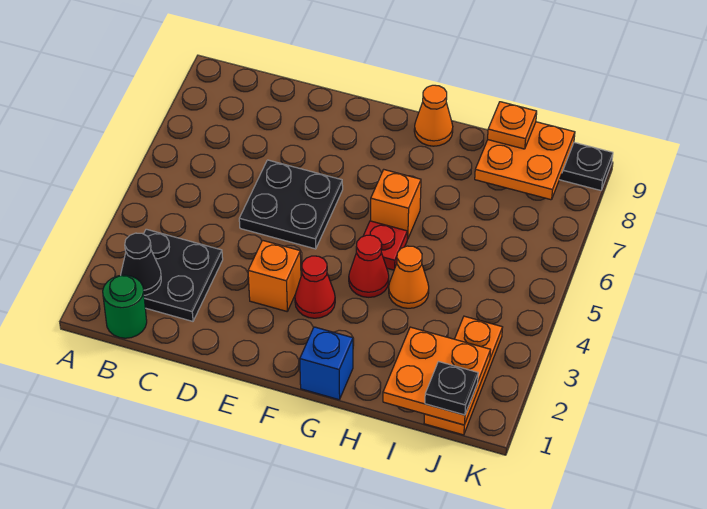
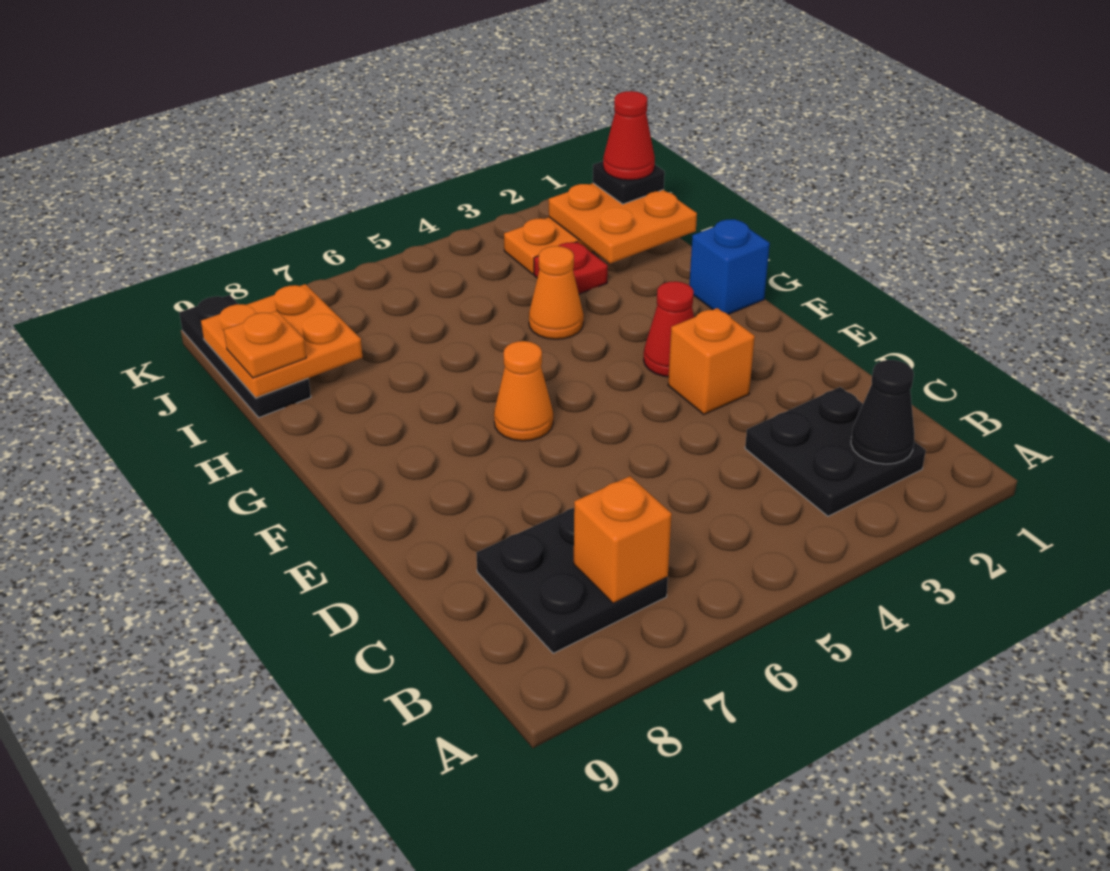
green 1x1 round brick [103,275,147,338] -> none
black 2x2 plate [239,160,343,249] -> black 2x2 plate moved to [476,508,668,653]
red 1x1 cone [349,235,389,297] -> red 1x1 cone moved to [603,91,655,180]
red 1x1 plate [363,221,407,270] -> red 1x1 plate moved to [534,242,608,294]
orange 1x1 brick [371,170,421,239] -> orange 1x1 brick moved to [574,476,672,603]
orange 1x1 cone [414,85,453,146] -> orange 1x1 cone moved to [494,341,553,441]

